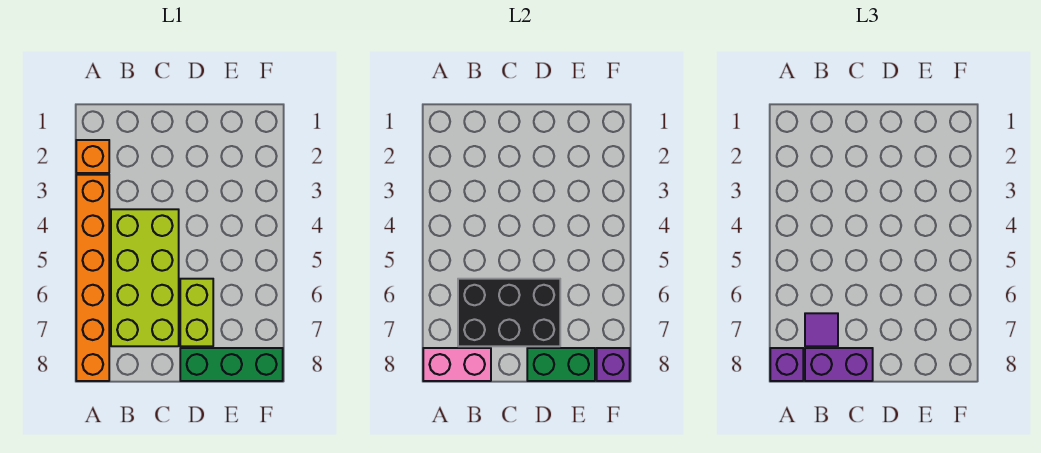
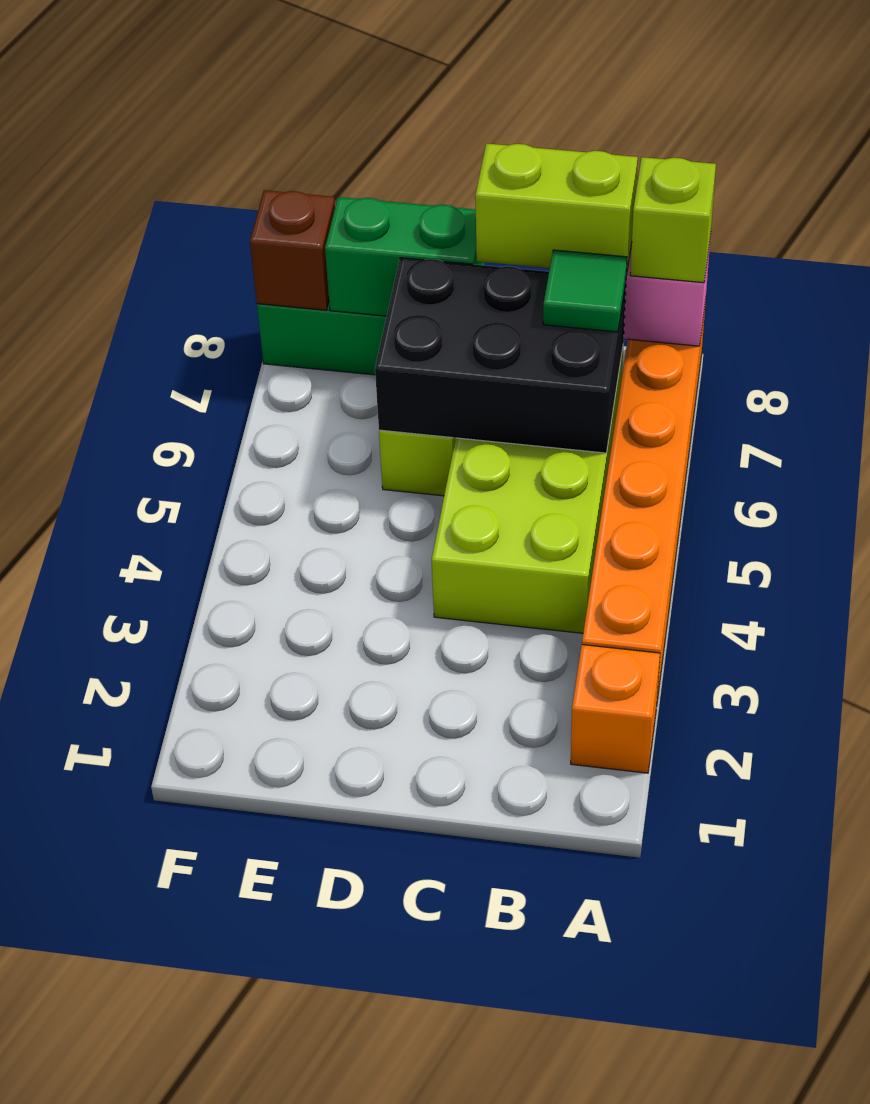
purple 1x1 brick [770,348,803,381] -> lime 1x1 brick [630,157,716,283]
purple 1x1 tile [805,313,838,346] -> green 1x1 tile [543,250,627,332]
purple 1x2 brick [805,348,873,381] -> lime 1x2 brick [475,143,638,275]
purple 1x1 brick [597,348,630,381] -> brown 1x1 brick [250,190,335,310]

